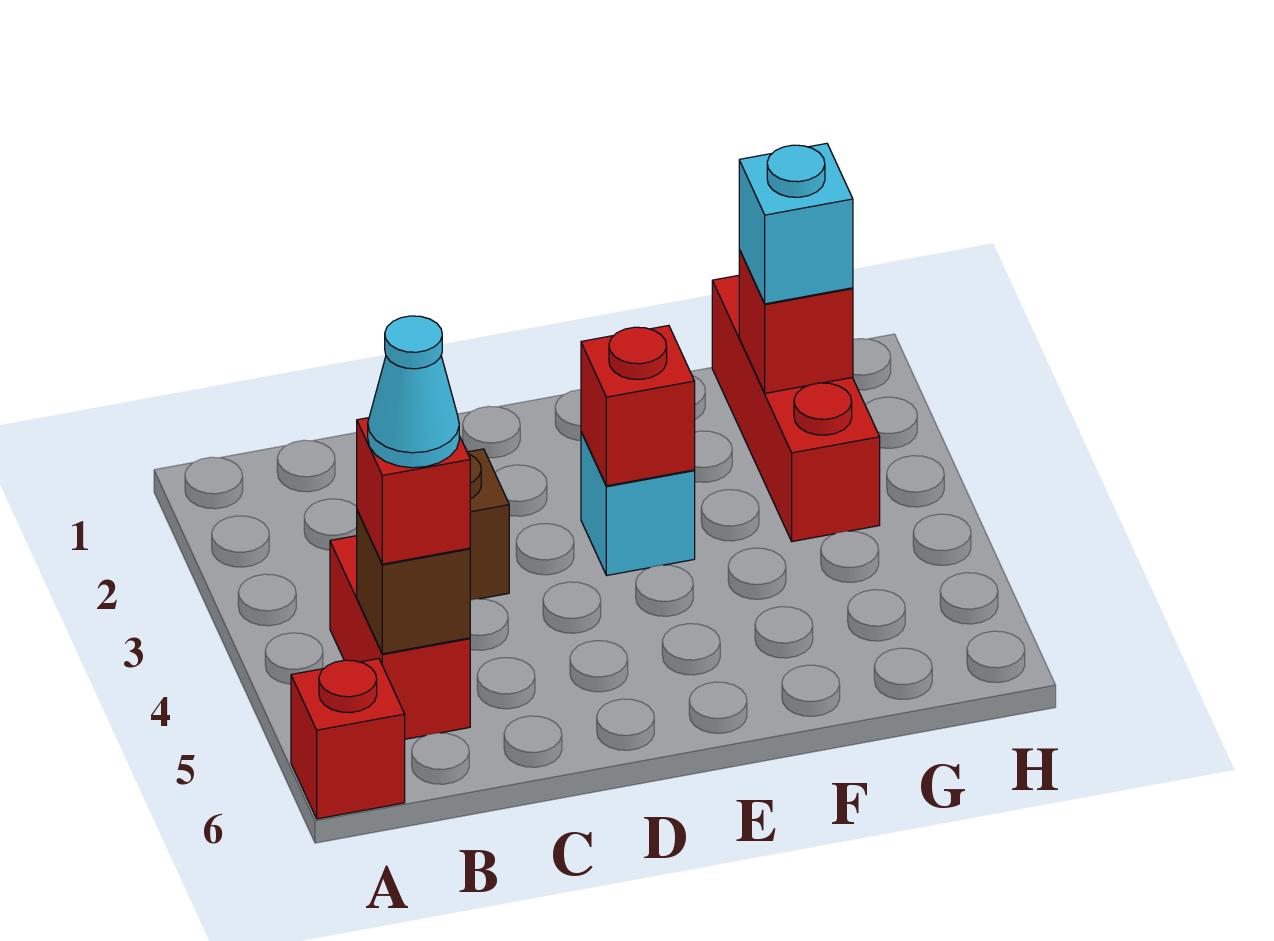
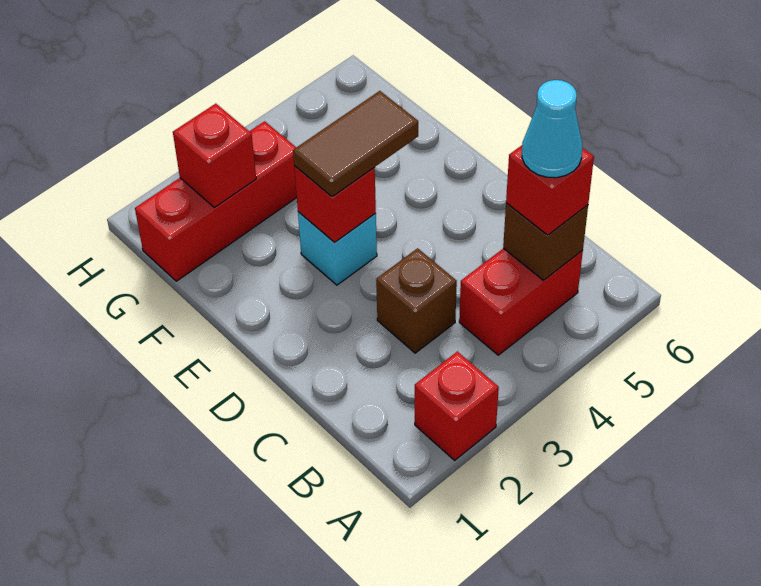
red 1x1 brick [291,659,405,819] -> red 1x1 brick moved to [415,351,499,460]
none -> brown 1x2 tile [293,91,418,197]
cyan 1x1 brick [739,143,853,304] -> none

